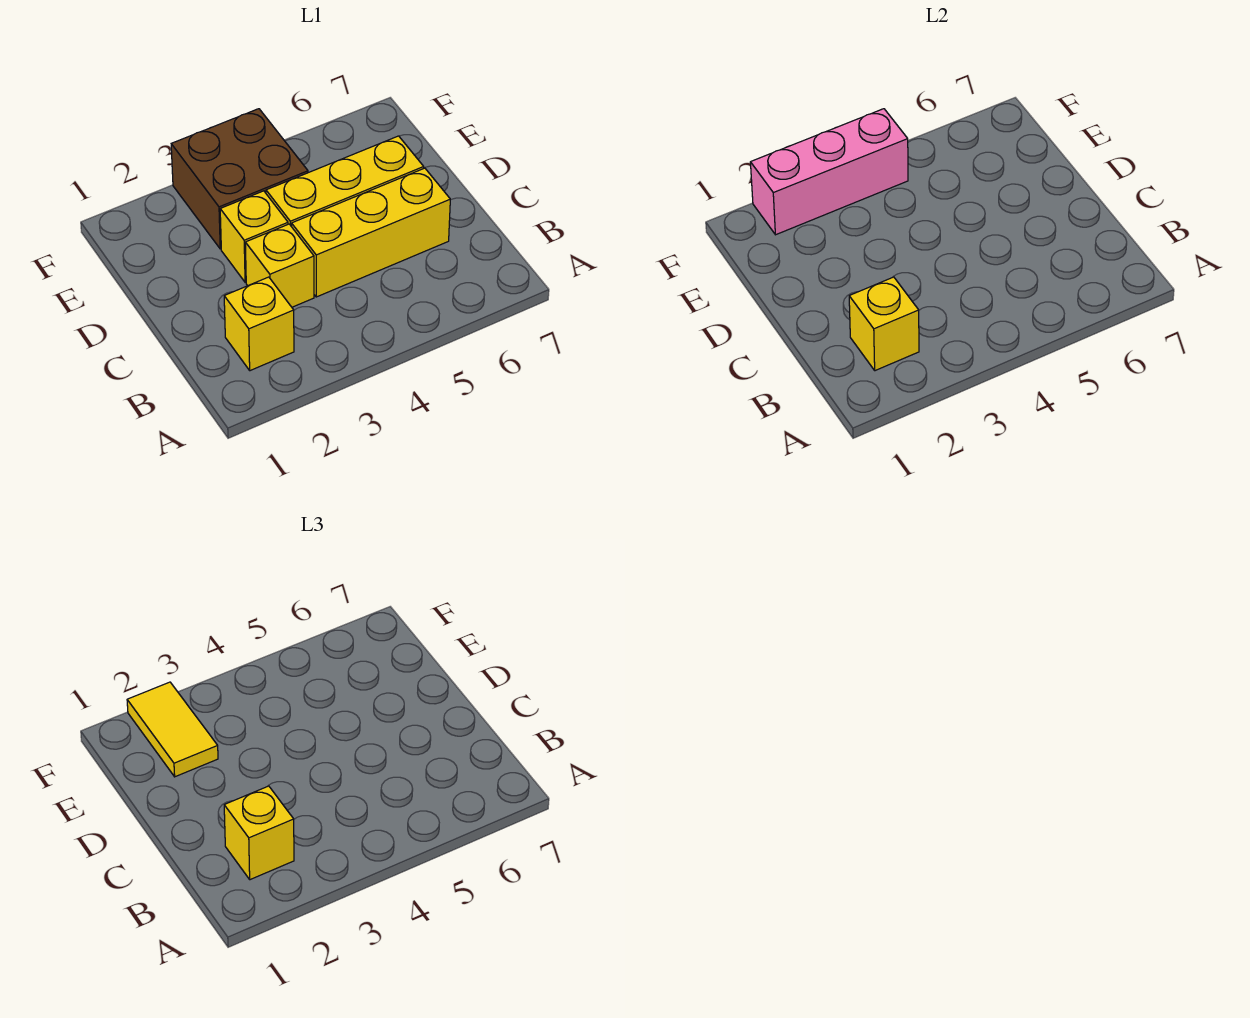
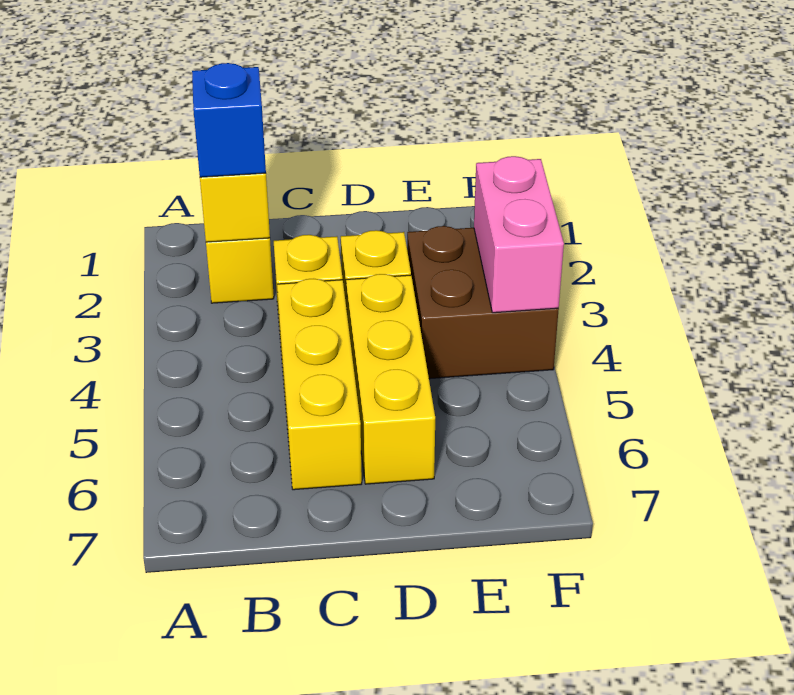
yellow 1x1 brick [224,786,294,880] -> blue 1x1 brick [192,63,266,177]
yellow 1x2 tile [127,682,218,777] -> none
pink 1x3 brick [750,109,908,235] -> pink 1x2 brick [474,156,564,313]

